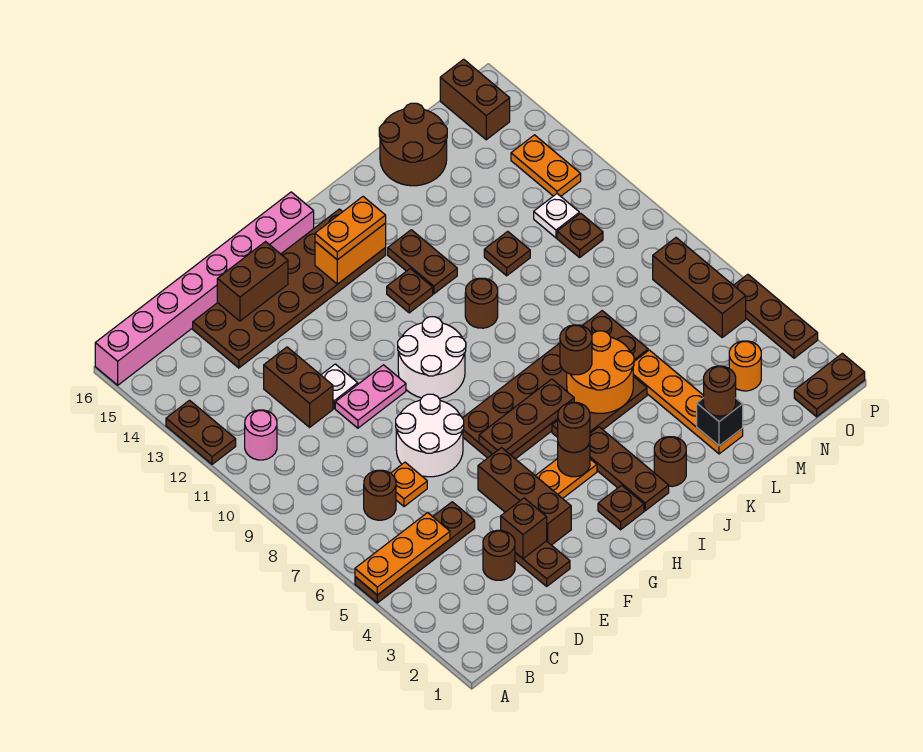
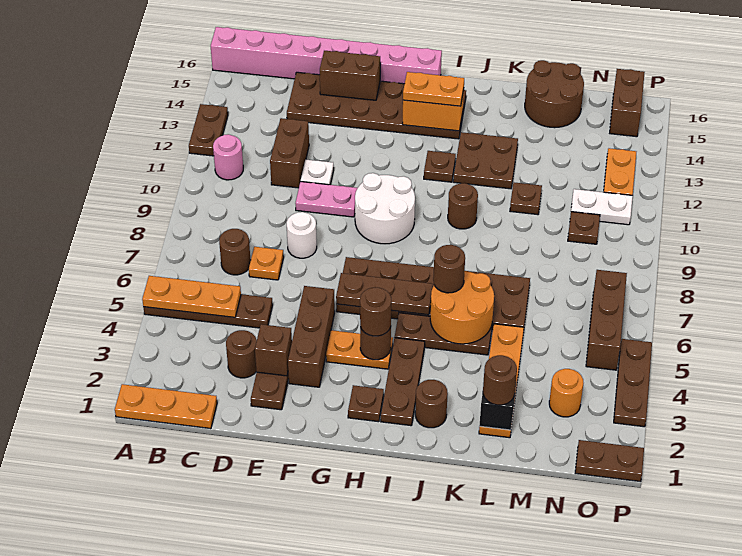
none -> orange 1x3 plate [115,384,217,429]
white 2x2 round brick [396,394,464,477] -> white 1x1 round brick [287,212,317,258]
brown 1x2 plate [388,230,457,294] -> brown 2x2 plate [453,132,518,189]
white 1x1 plate [534,194,579,238] -> white 1x2 plate [571,189,633,225]

